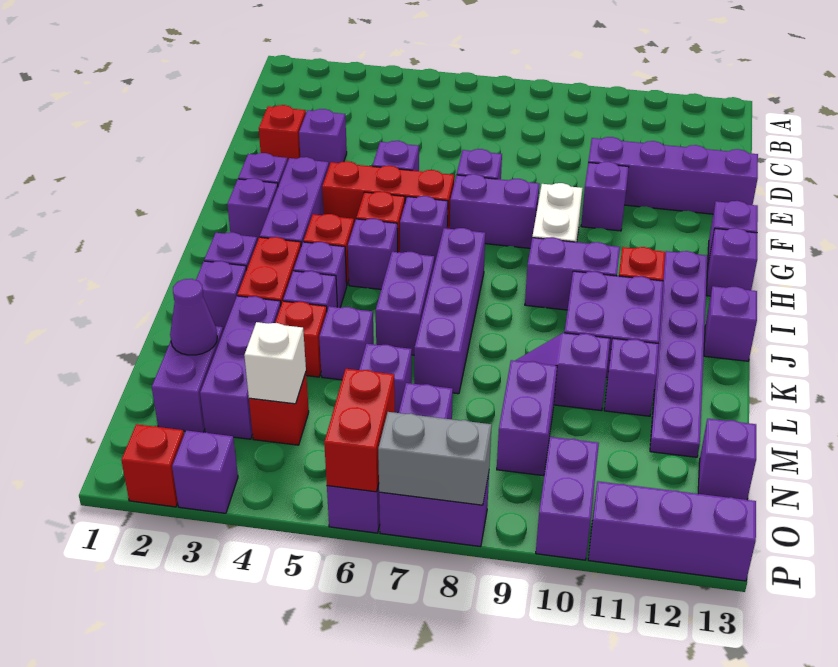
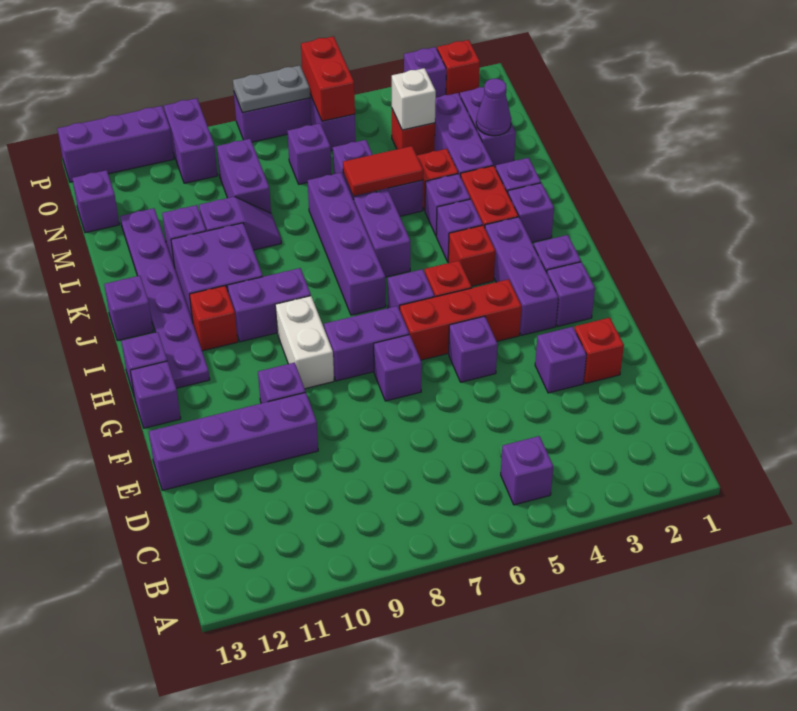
purple 1x1 brick [348,219,398,289] -> purple 1x1 brick moved to [501,436,553,505]
none -> red 1x2 tile [343,146,423,196]
grey 1x2 brick [378,412,492,505] -> grey 1x2 plate [233,65,310,113]

